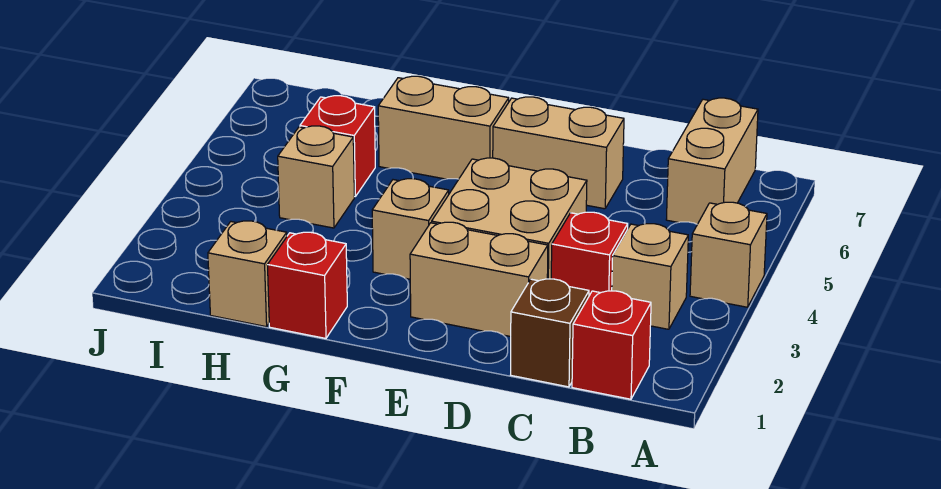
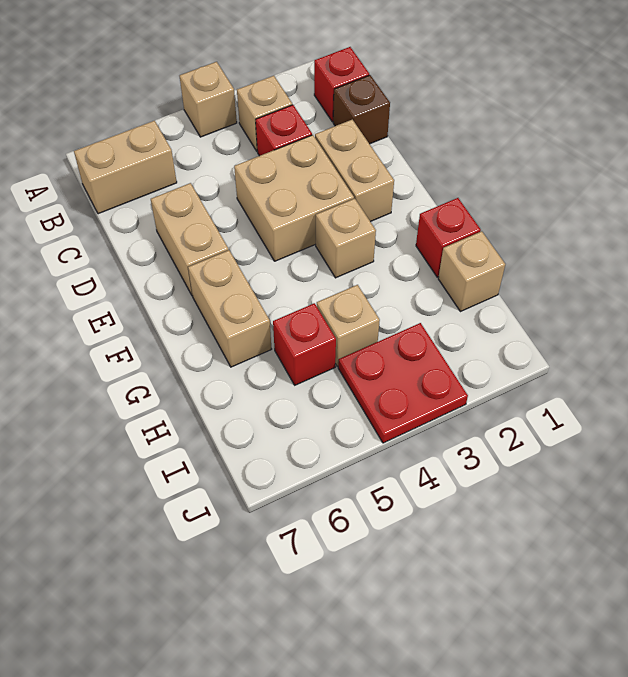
none -> red 2x2 plate [338,323,468,443]

